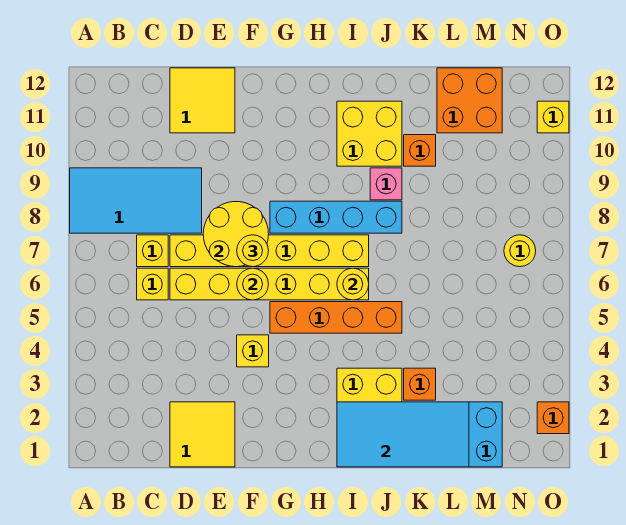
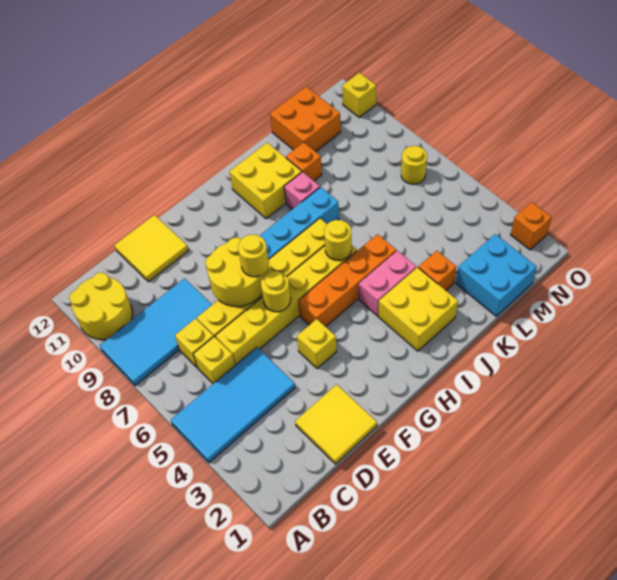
none -> yellow 2x2 round brick [69,273,132,340]
cyan 2x4 tile [337,402,469,467] -> cyan 2x4 tile moved to [171,348,295,463]
none -> pink 1x2 brick [359,251,416,316]

